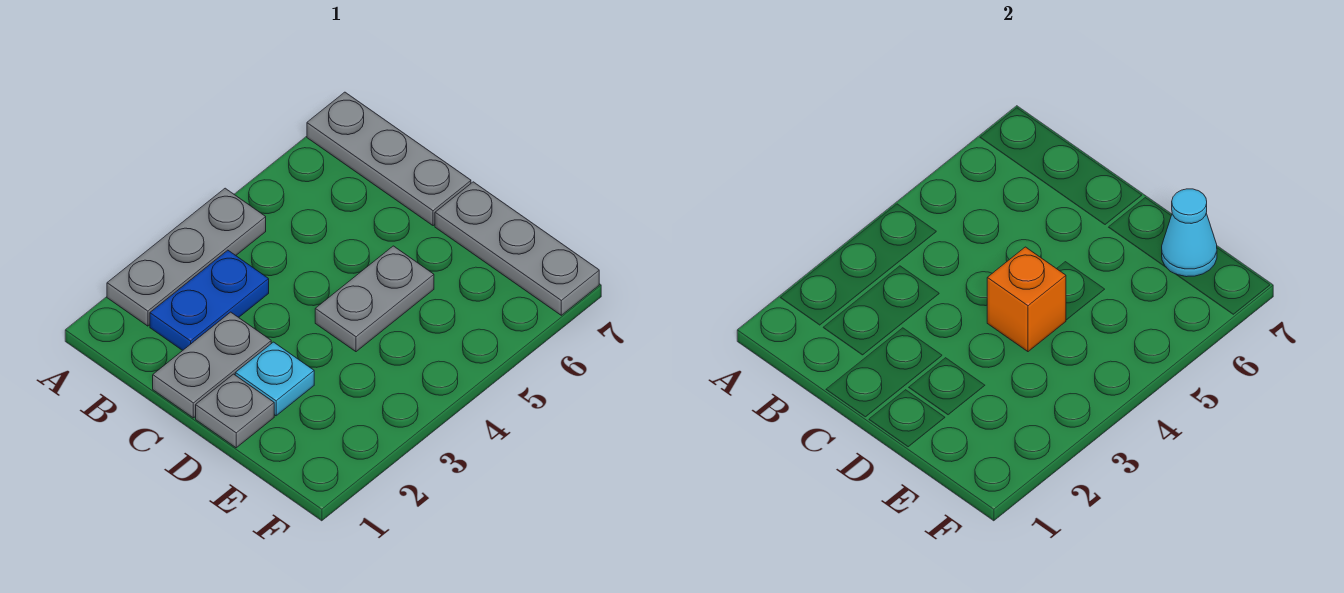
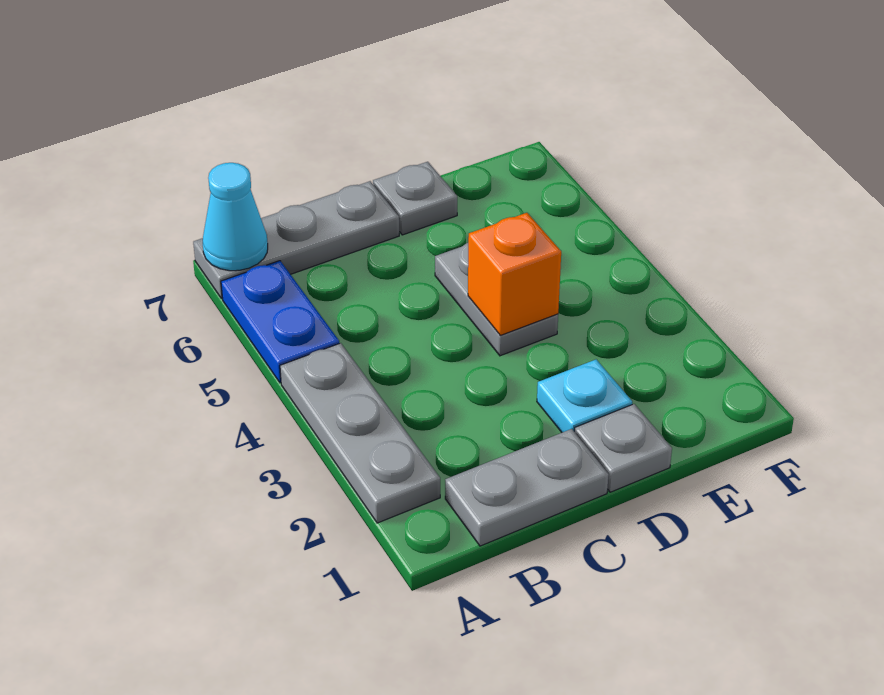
blue 1x2 plate [150,250,269,350] -> blue 1x2 plate moved to [221,261,340,383]
grey 1x2 plate [153,312,271,418] -> grey 1x2 plate turned to [445,429,609,546]
grey 1x3 plate [435,182,599,315] -> grey 1x1 plate [373,162,457,235]
cyan 1x1 cone [1162,189,1217,277] -> cyan 1x1 cone moved to [203,163,268,271]

